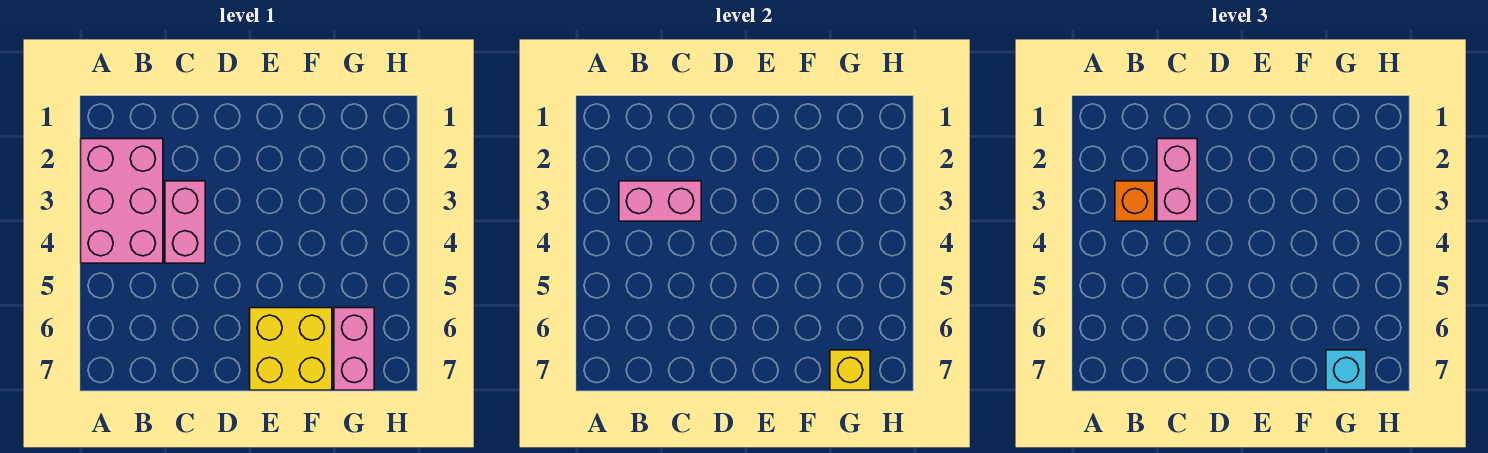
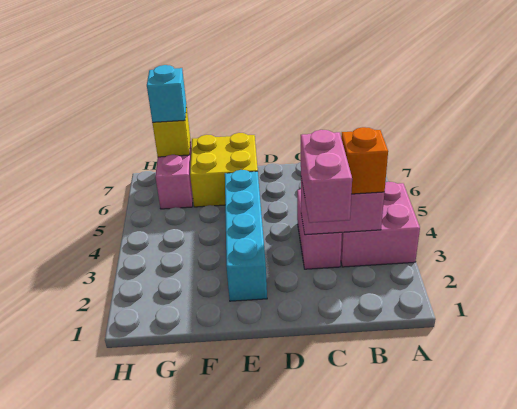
pink 2x3 brick [81,139,163,263] -> pink 2x2 brick [341,182,420,267]
none -> cyan 1x4 brick [225,170,267,301]

